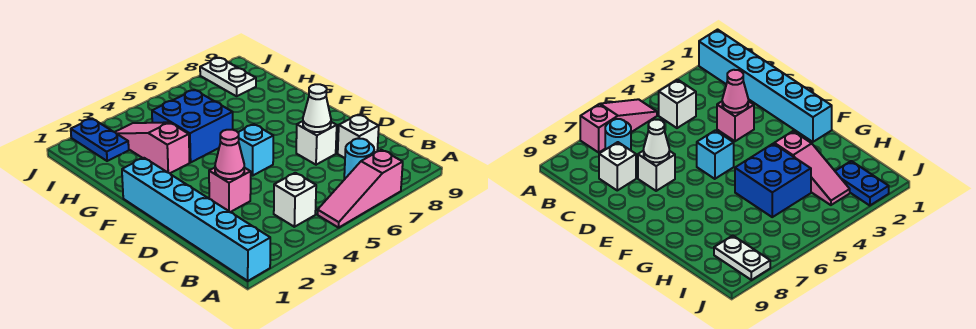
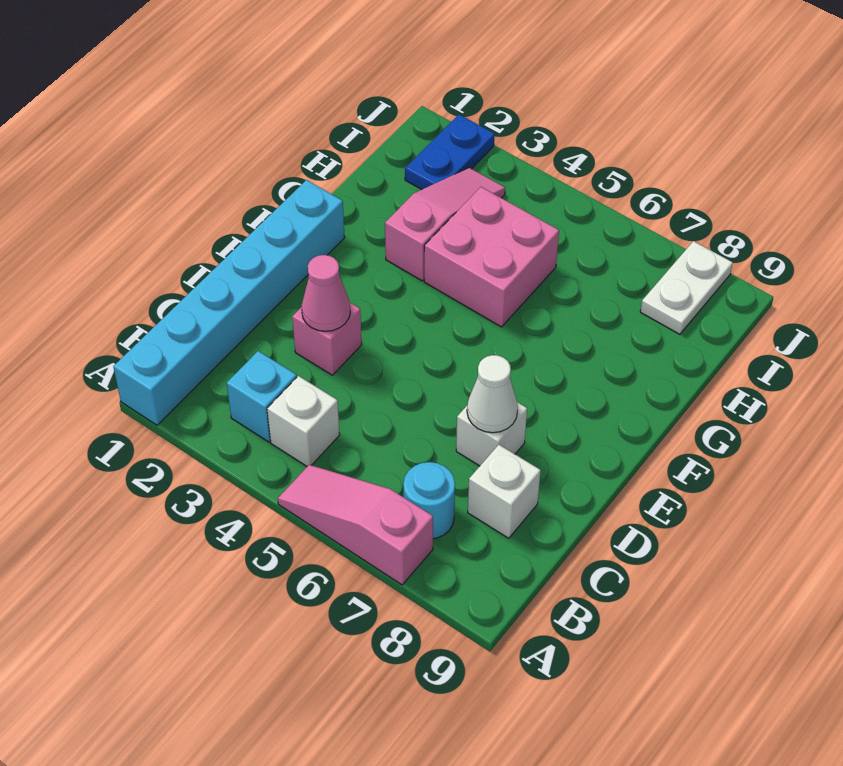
cyan 1x1 brick [238,124,273,175] -> cyan 1x1 brick moved to [227,351,297,442]
blue 2x2 brick [152,90,233,162] -> pink 2x2 brick [424,187,559,327]

